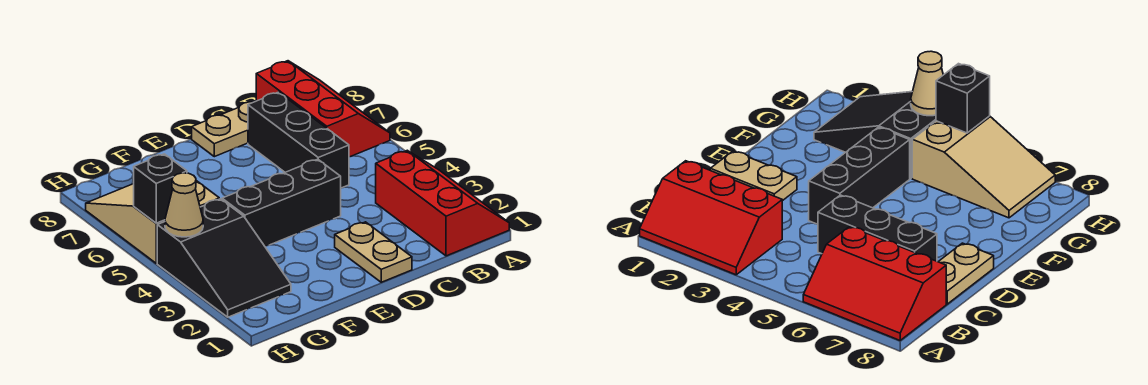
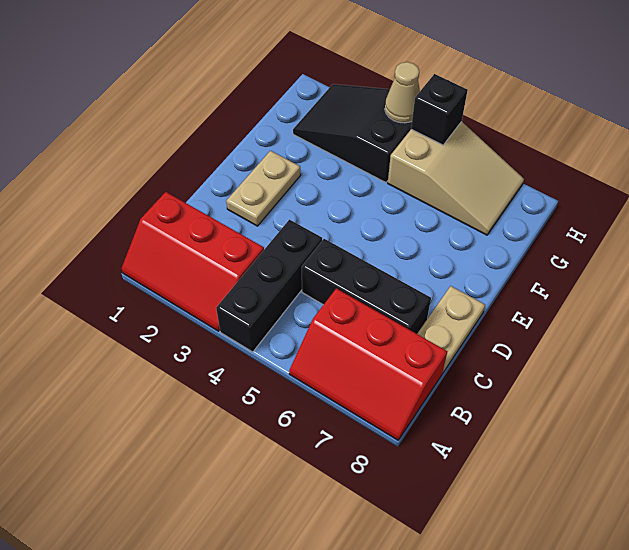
tan 1x2 plate [335,222,412,282] -> tan 1x2 plate turned to [226,151,301,226]
black 1x3 brick [222,159,341,246] -> black 1x3 brick moved to [216,220,322,352]

